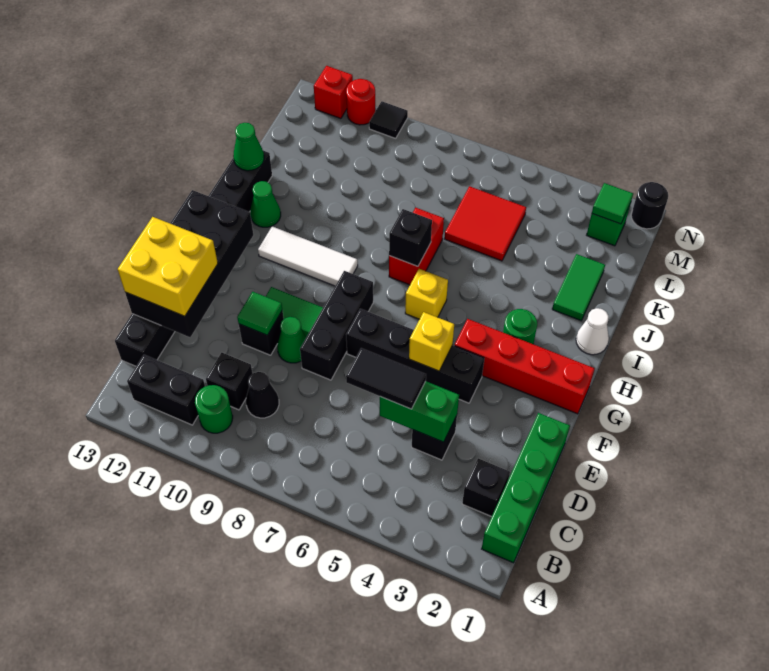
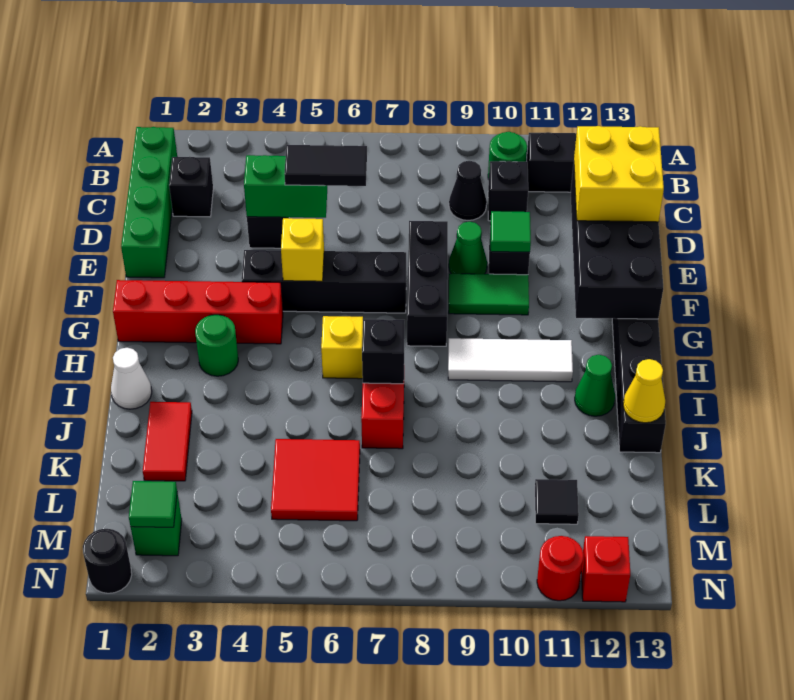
green 1x2 tile [552,254,605,321] -> red 1x2 tile [143,402,192,481]
green 1x1 cone [233,123,264,171] -> yellow 1x1 cone [623,359,665,423]
black 1x1 tile [369,101,408,138] -> black 1x1 tile moved to [535,479,579,524]

